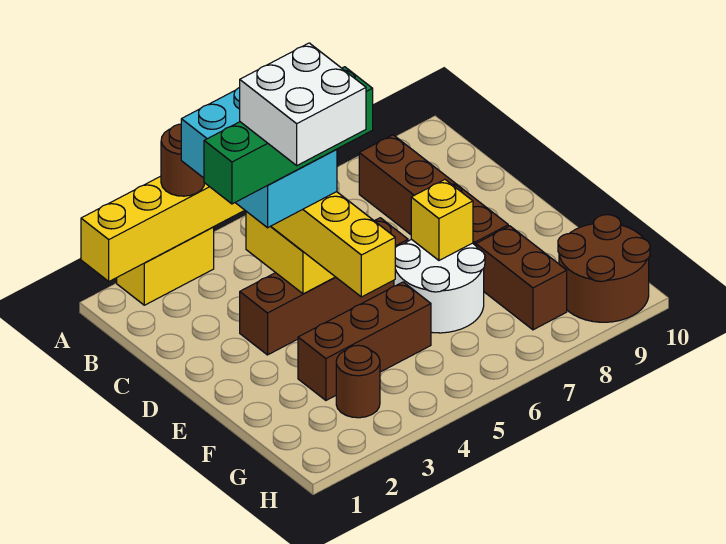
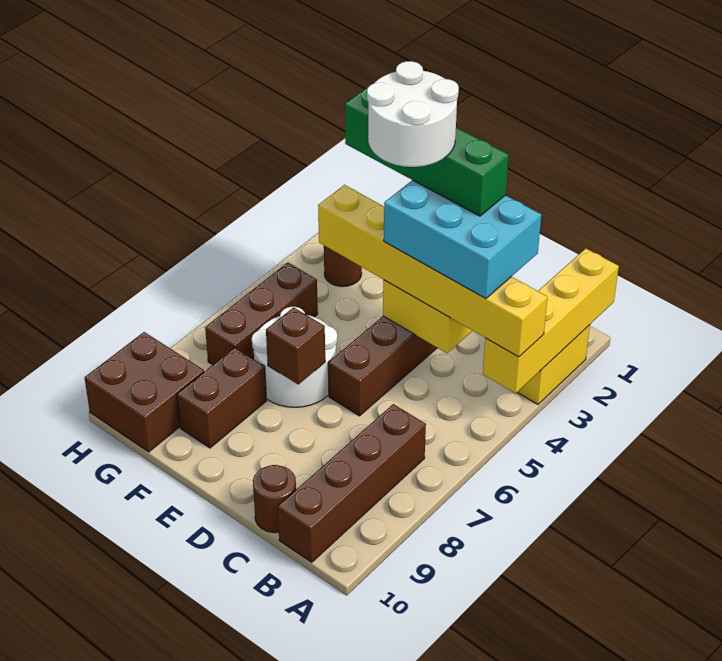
brown 1x1 round brick [161,124,205,196] -> brown 1x1 round brick moved to [253,465,296,533]
brown 1x4 brick [359,135,508,246] -> brown 1x4 brick turned to [278,404,426,562]
green 1x4 brick [204,67,373,204] -> green 1x4 brick turned to [345,87,509,216]
white 2x2 brick [240,43,366,165] -> white 2x2 round brick [367,61,459,167]
yellow 1x1 brick [411,180,473,260] -> brown 1x1 brick [266,307,325,384]
brown 1x3 brick [298,282,431,400] -> brown 1x3 brick moved to [205,263,318,365]
brown 1x2 brick [476,226,567,330] -> brown 1x2 brick turned to [177,348,267,448]
brown 2x2 round brick [558,215,650,322] -> brown 2x2 brick [85,332,204,452]

